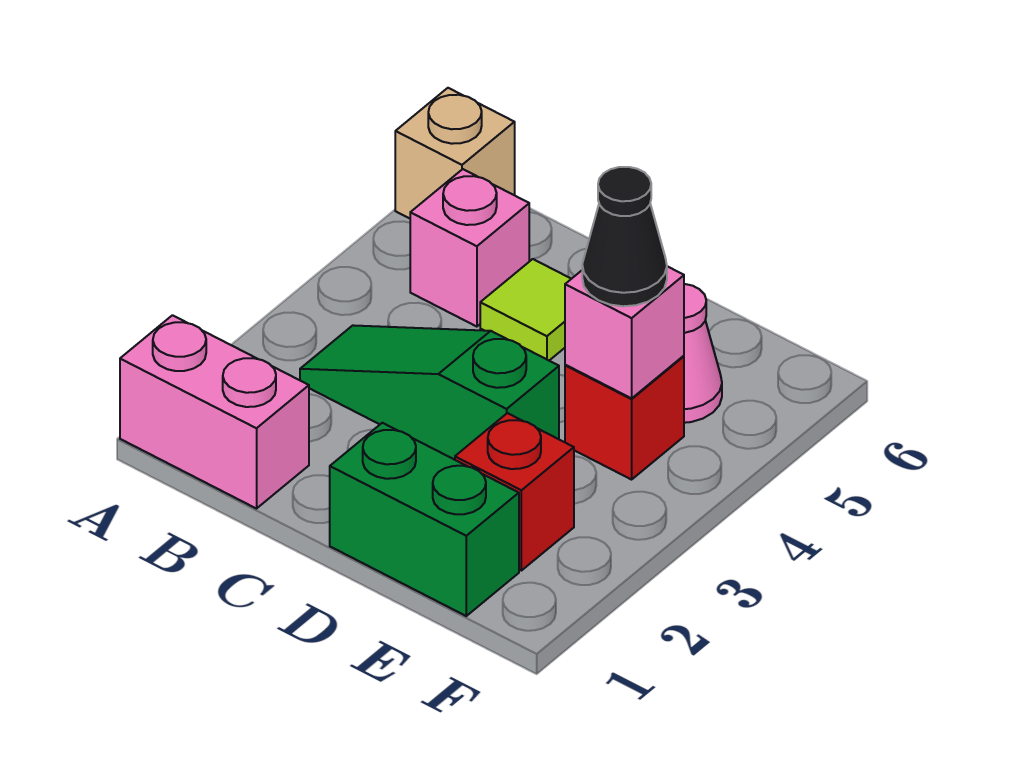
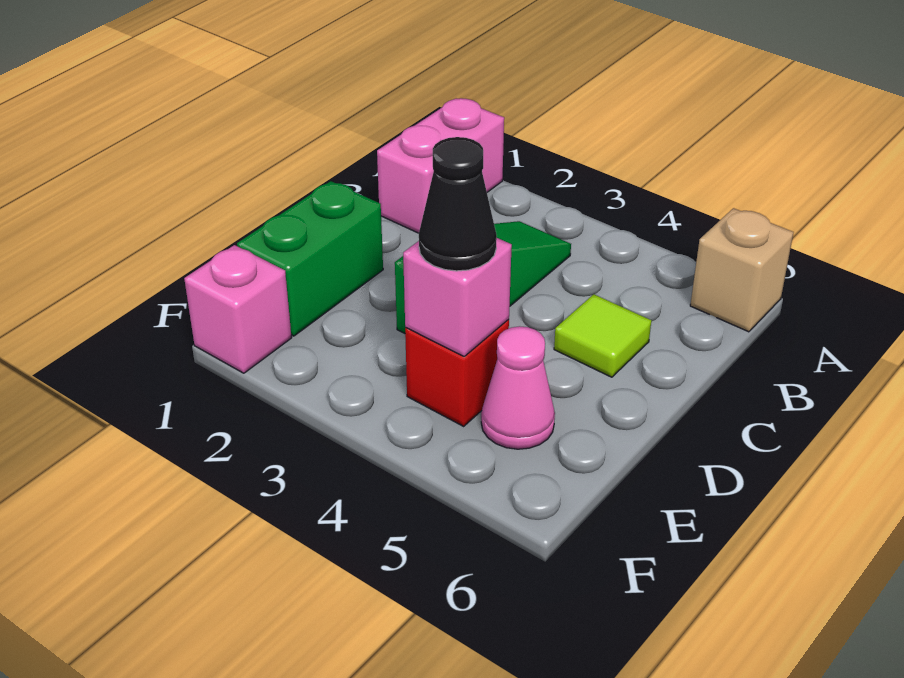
pink 1x1 brick [410,169,529,327] -> pink 1x1 brick moved to [184,245,292,373]
red 1x1 brick [455,413,574,571] -> none

